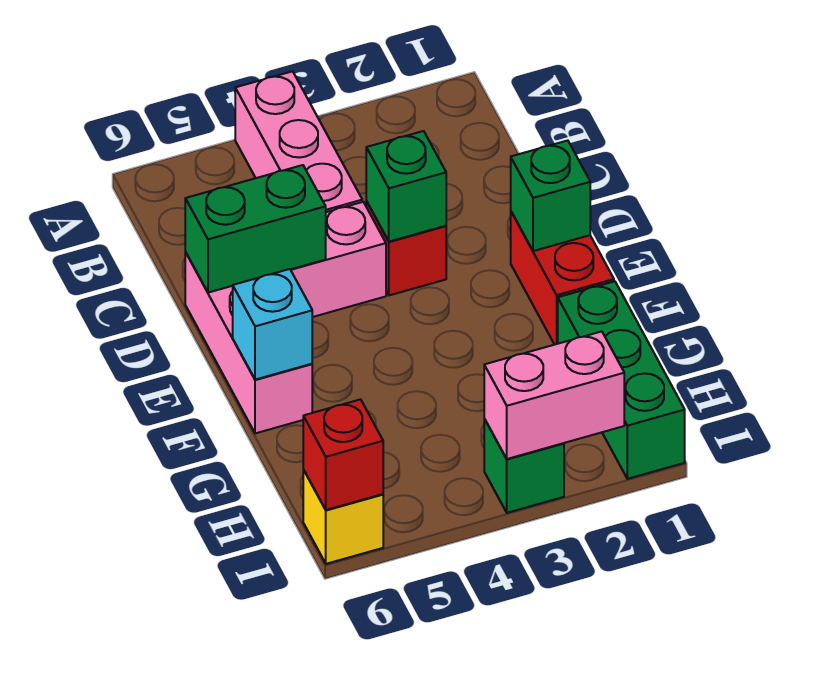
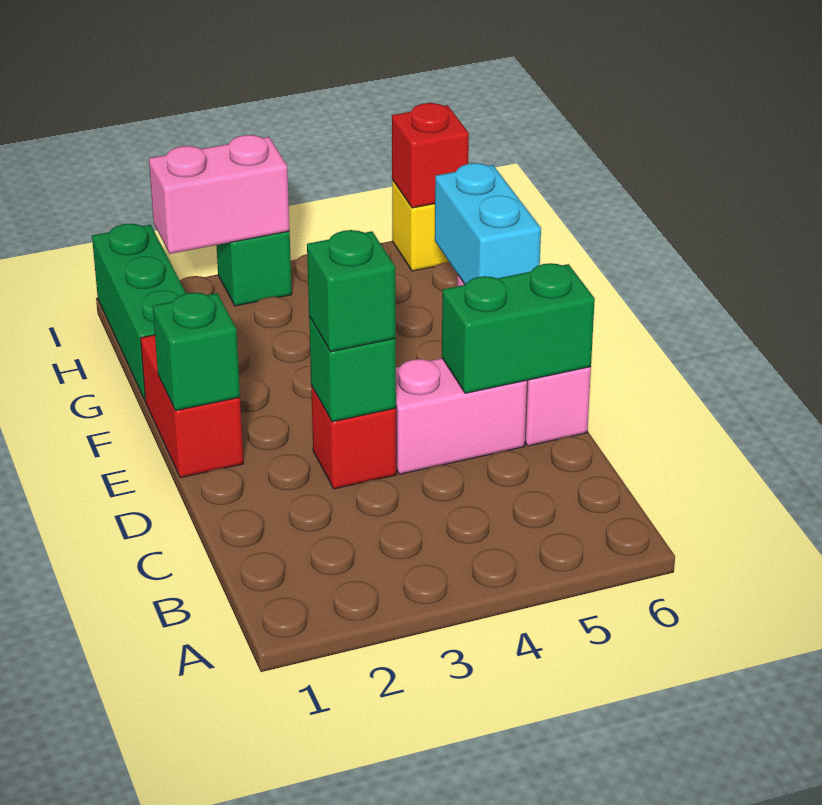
pink 1x3 brick [235,71,362,212] -> none
none -> green 1x1 brick [307,230,396,352]
cyan 1x1 brick [233,269,312,380] -> cyan 1x2 brick [435,163,541,285]

